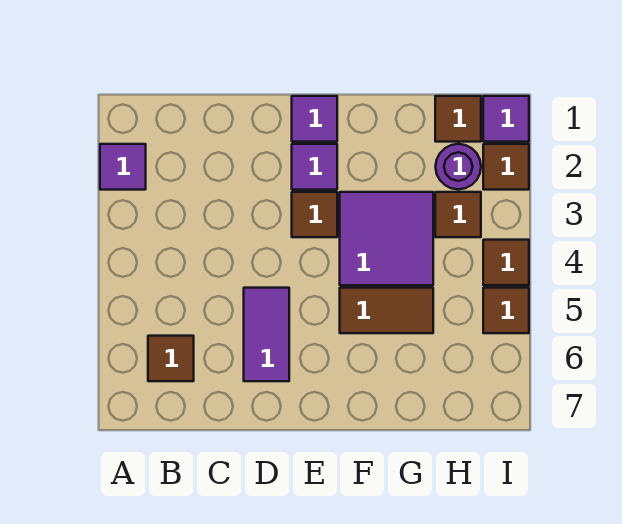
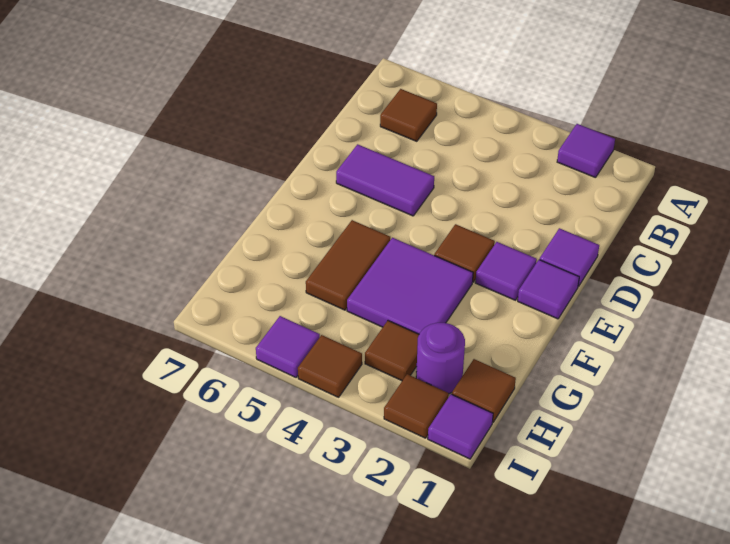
none -> purple 1x1 tile [540,228,599,286]
brown 1x1 tile [483,288,529,333] -> purple 1x1 tile [256,316,320,377]

